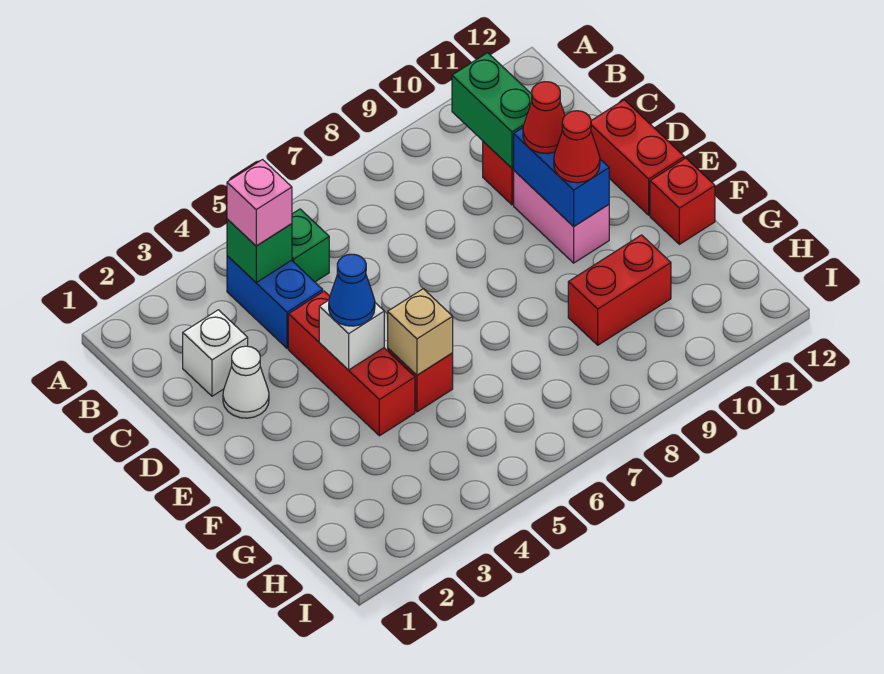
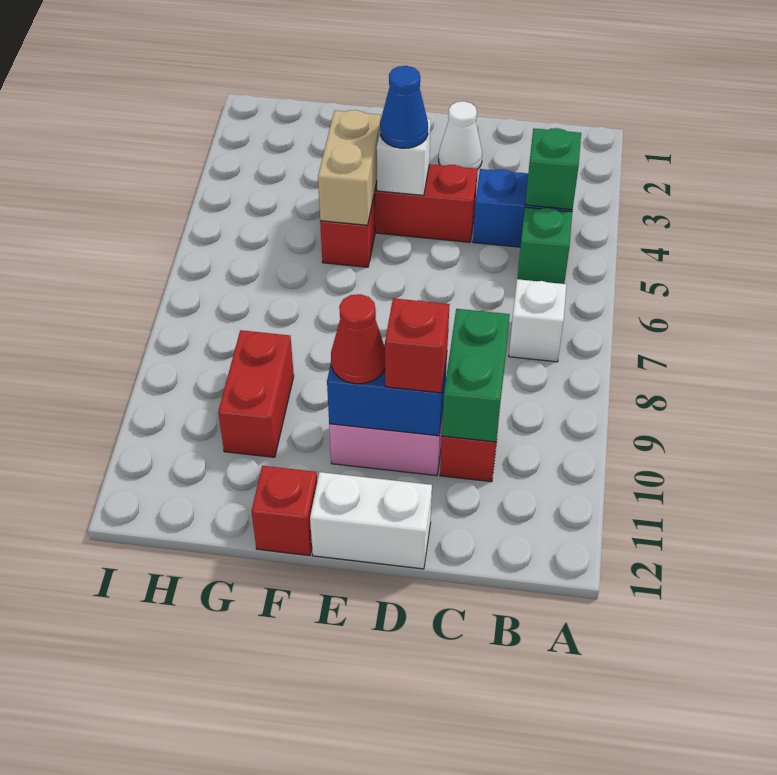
pink 1x1 brick [227,160,292,246] -> none
green 1x2 brick [452,53,532,168] -> green 1x2 brick turned to [442,309,510,442]
white 1x1 brick [183,310,248,396] -> white 1x1 brick moved to [509,279,566,362]
red 1x1 cone [523,82,565,154] -> red 1x1 brick [385,298,450,393]
red 1x2 brick [591,100,684,215] -> white 1x2 brick [310,472,432,569]
tan 1x1 brick [388,289,453,375] -> tan 1x2 brick [318,110,381,225]

